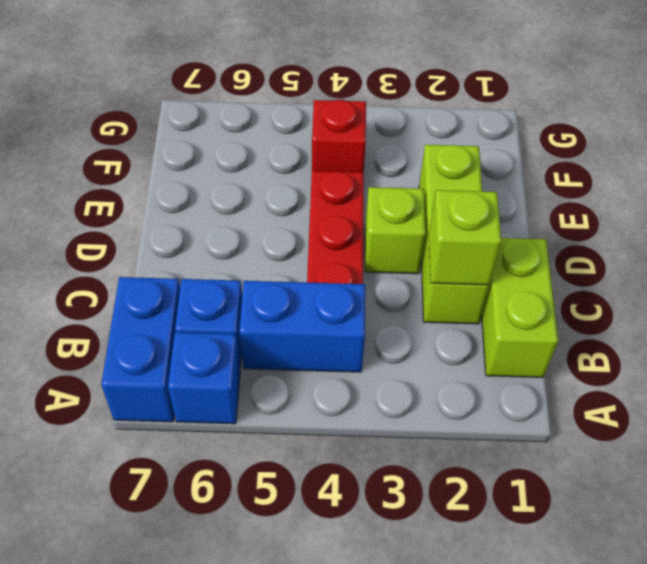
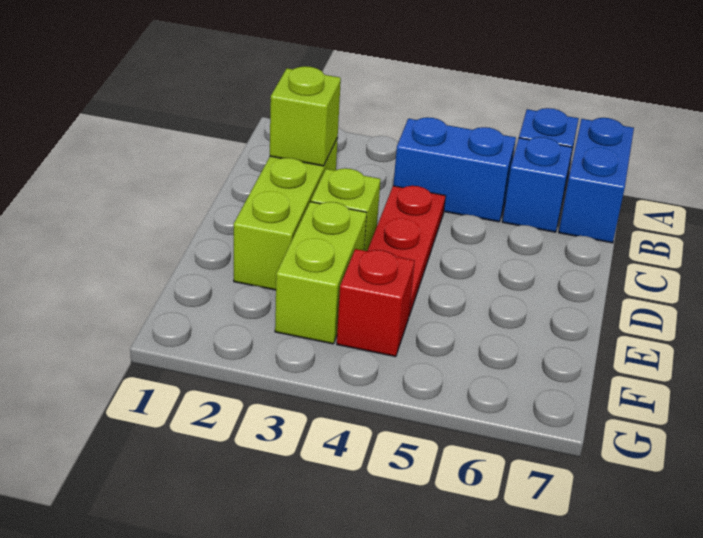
lime 1x2 brick [482,238,558,377] -> lime 1x2 brick moved to [275,202,367,344]

